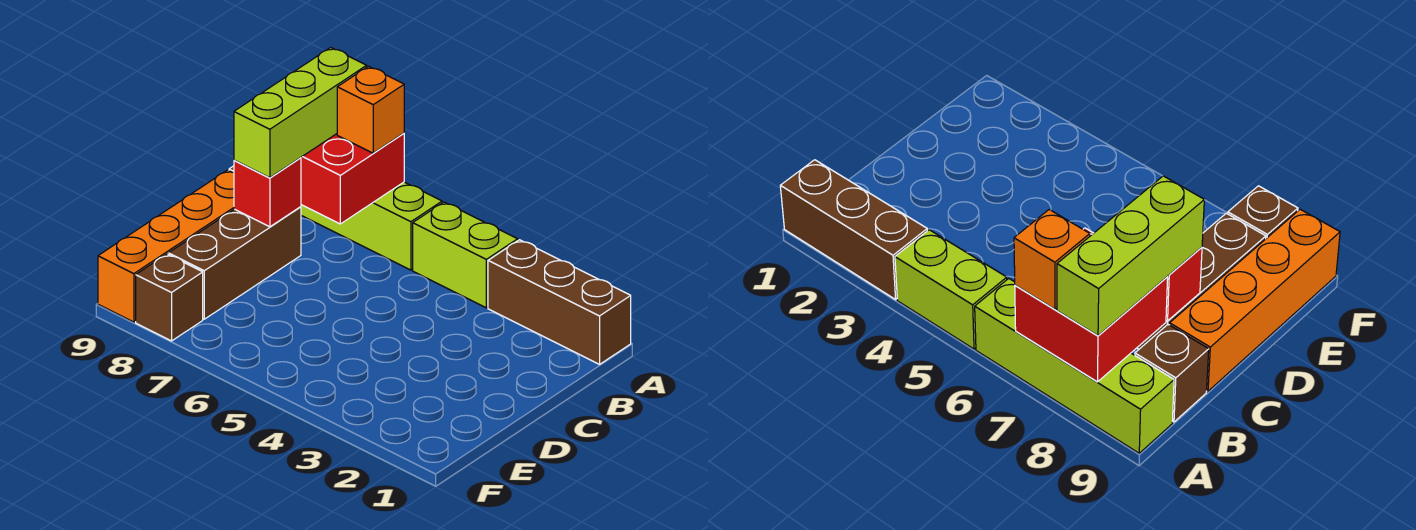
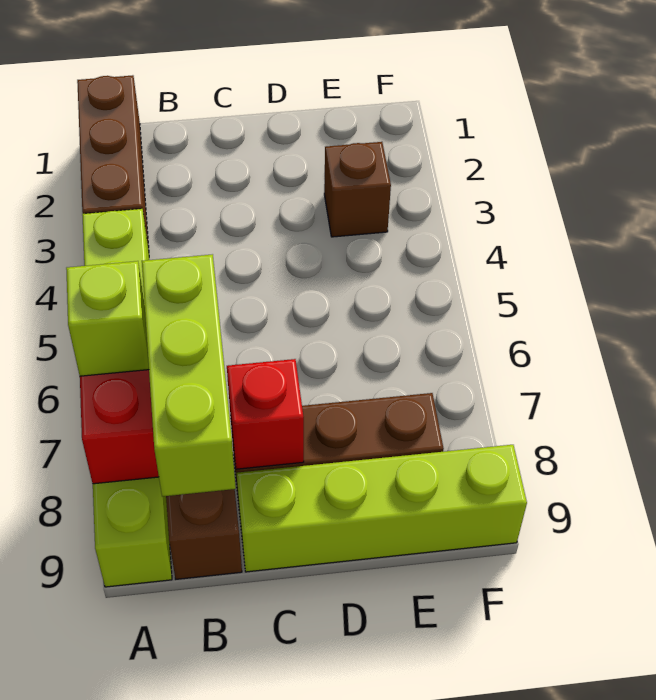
orange 1x1 brick [337,66,404,153] -> lime 1x1 brick [66,261,149,376]
lime 1x3 brick [234,47,367,178] -> lime 1x3 brick turned to [142,254,236,497]
orange 1x4 brick [98,170,234,322] -> lime 1x4 brick [236,445,527,572]
brown 1x1 brick [136,254,203,341] -> brown 1x1 brick moved to [324,142,391,237]

